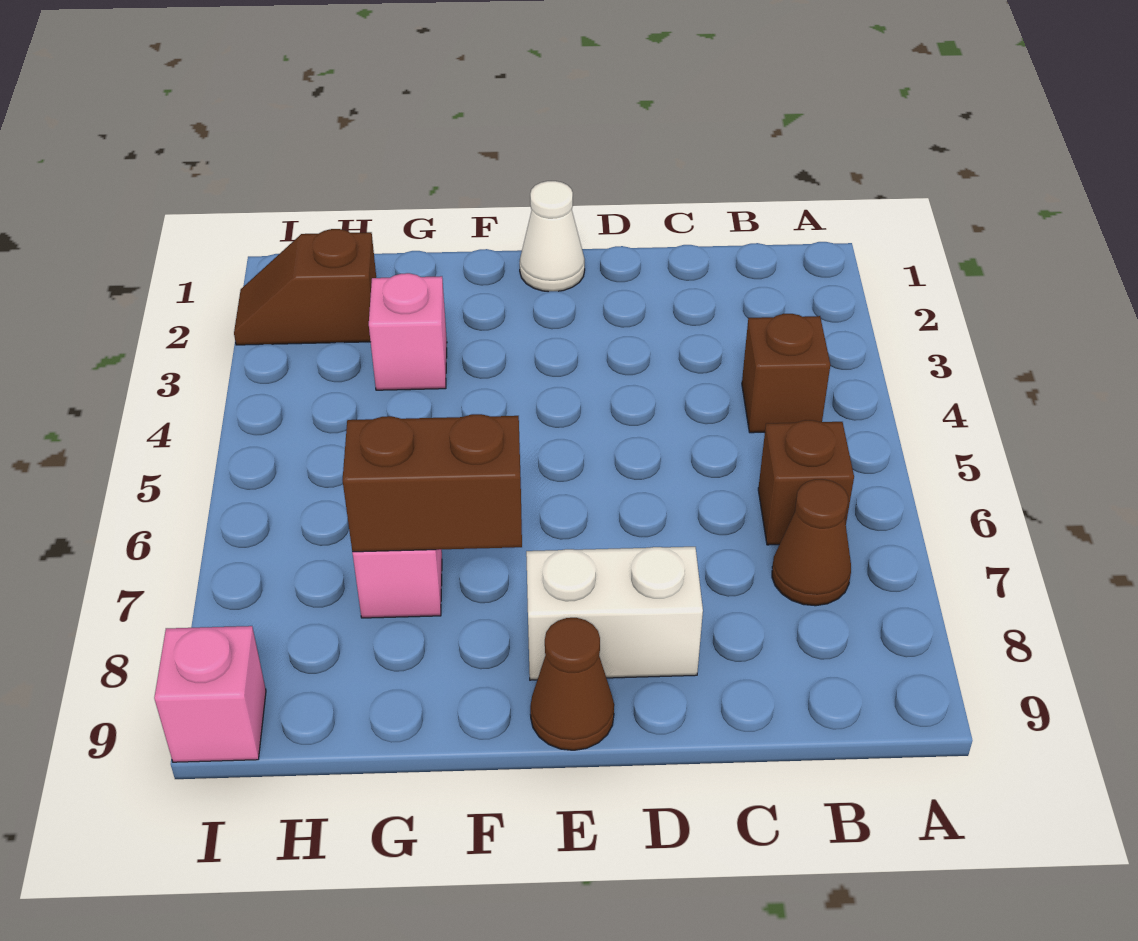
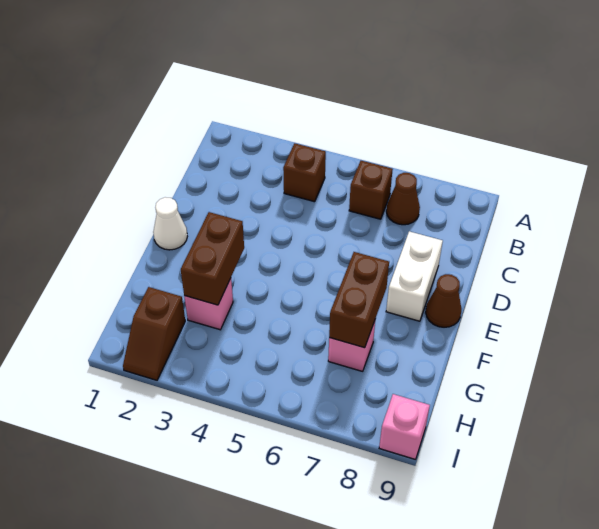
none -> brown 1x2 brick [181,212,244,305]

